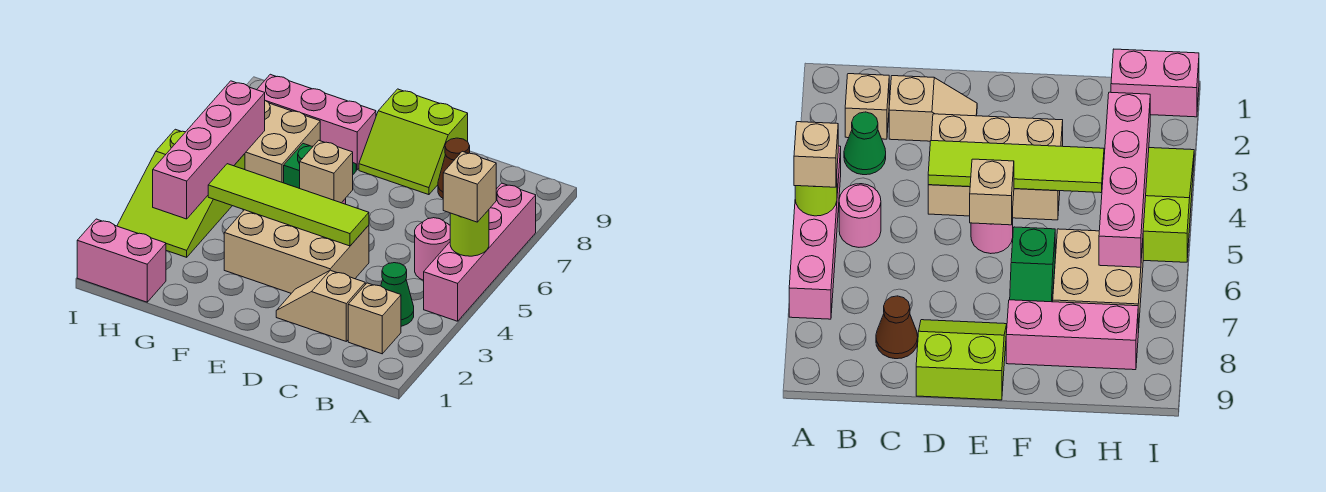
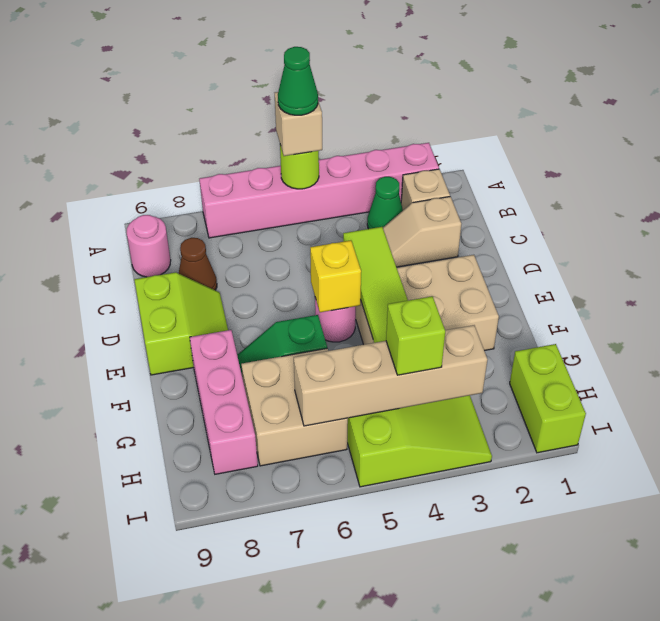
pink 1x4 brick [424,183,536,321] -> pink 1x6 brick [199,143,439,238]
none -> green 1x1 cone [278,47,318,115]
pink 1x1 round brick [415,218,450,280] -> pink 1x1 round brick moved to [127,215,171,277]
tan 1x2 slope [276,270,365,341] -> tan 1x2 slope turned to [383,197,461,267]
tan 2x3 brick [224,210,369,293] -> tan 2x3 brick turned to [356,255,499,351]
tan 1x1 brick [300,140,353,203] -> yellow 1x1 brick [310,240,361,312]
pink 1x2 brick [77,219,166,302] -> lime 1x2 brick [510,344,586,453]
pink 1x4 brick [153,81,265,219] -> tan 1x4 brick [294,325,488,426]
none -> lime 1x1 brick [386,296,445,375]

